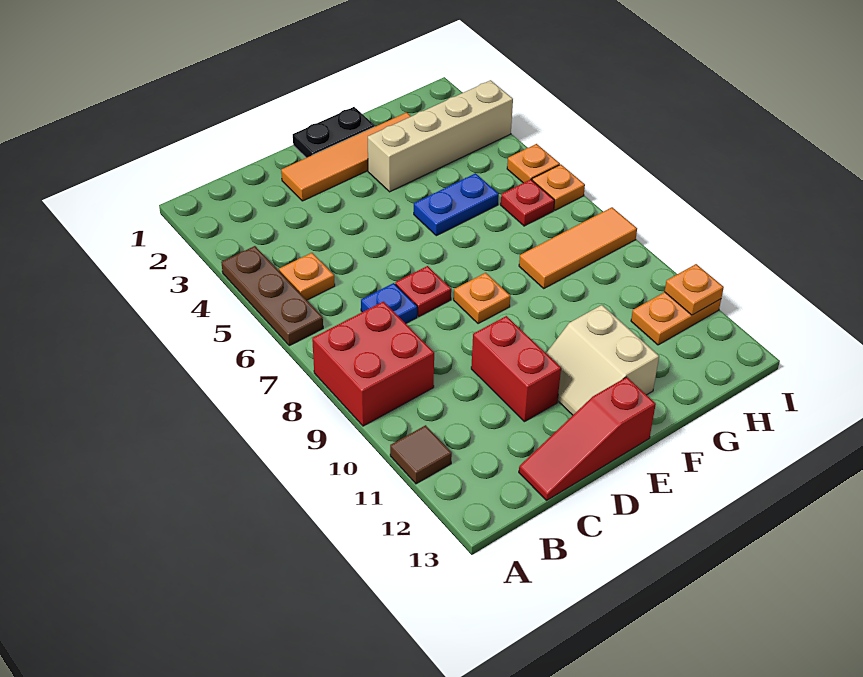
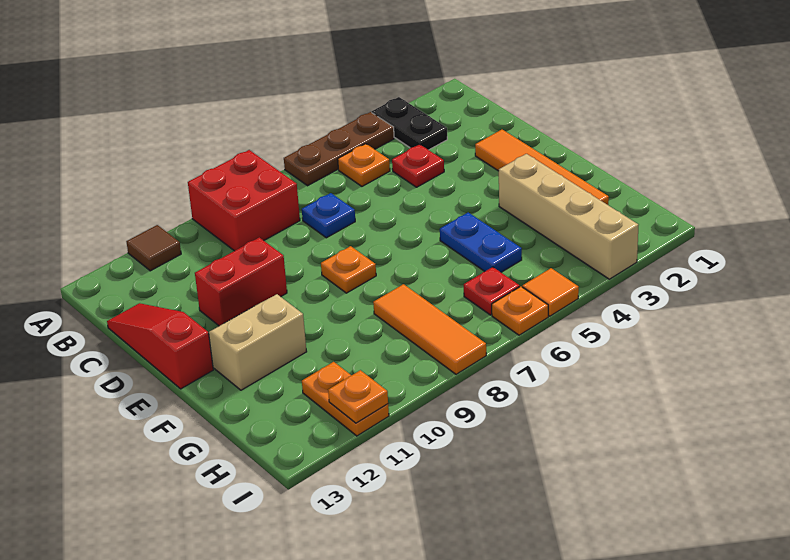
red 1x1 plate [395,266,451,316] -> red 1x1 plate moved to [392,144,444,187]
black 1x2 plate [293,107,375,158] -> black 1x2 plate moved to [372,97,447,150]
orange 1x1 plate [507,144,560,183] -> orange 1x1 tile [522,268,579,316]

